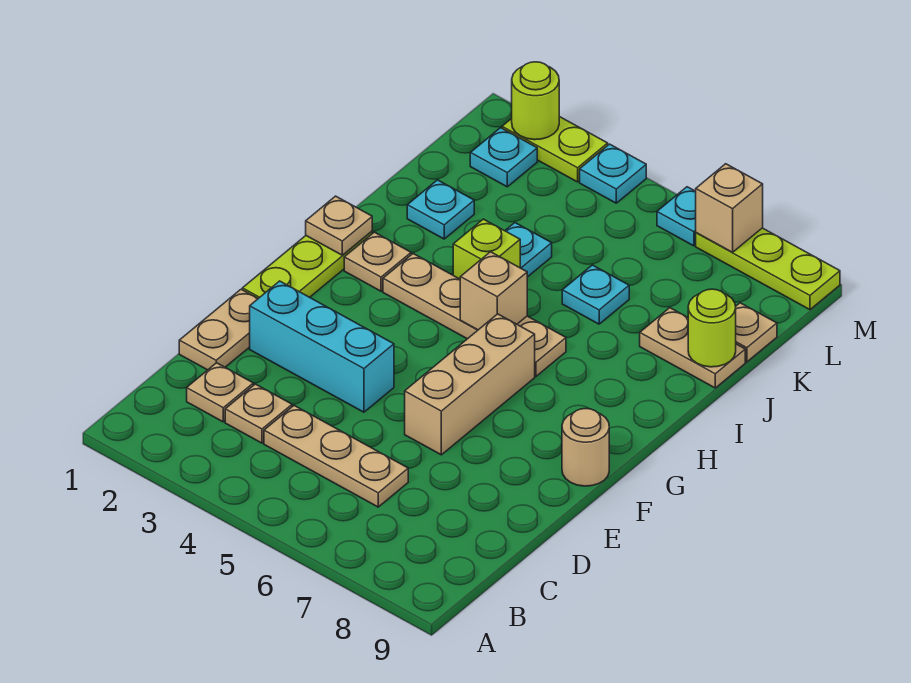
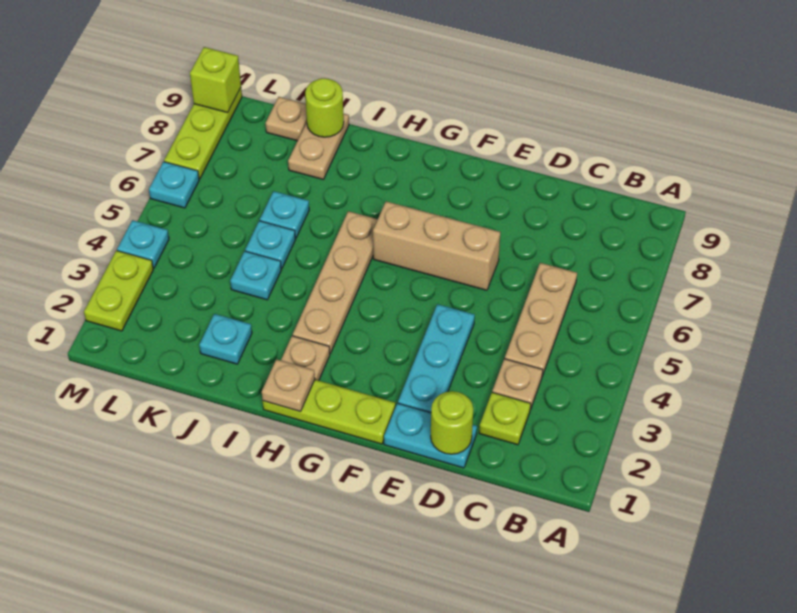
tan 1x1 plate [187,363,253,422] -> lime 1x1 plate [479,392,531,445]
tan 1x2 plate [179,289,258,370] -> cyan 1x2 plate [384,403,477,468]
cyan 1x3 brick [250,281,394,412] -> cyan 1x3 plate [398,304,475,413]
tan 1x1 round brick [562,408,609,486] -> none
tan 1x1 brick [460,252,527,330] -> none
lime 1x1 brick [453,219,520,279] -> lime 1x1 brick moved to [190,47,241,113]
cyan 1x1 plate [470,128,537,187] -> cyan 1x1 plate moved to [245,221,295,269]
lime 1x1 round brick [512,62,559,140] -> lime 1x1 round brick moved to [431,391,473,454]
tan 1x1 brick [696,164,763,252] -> none

